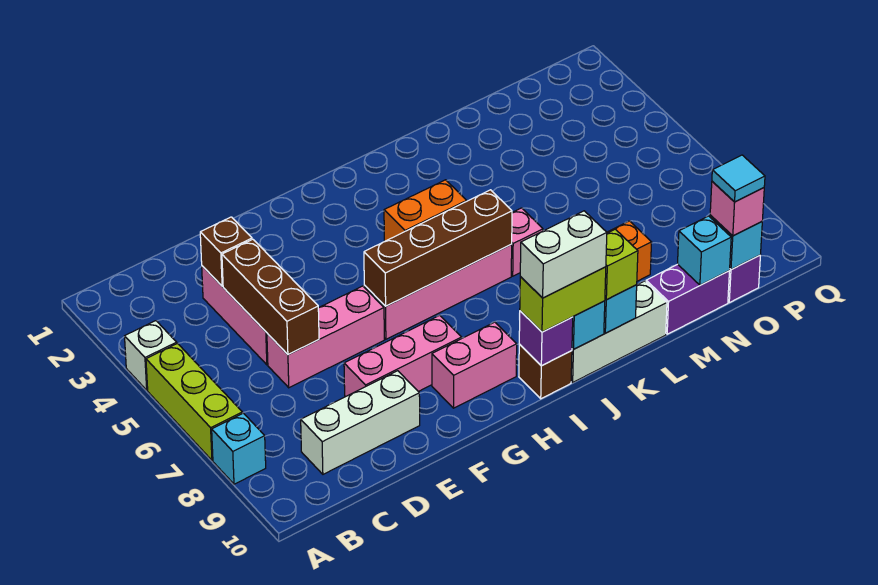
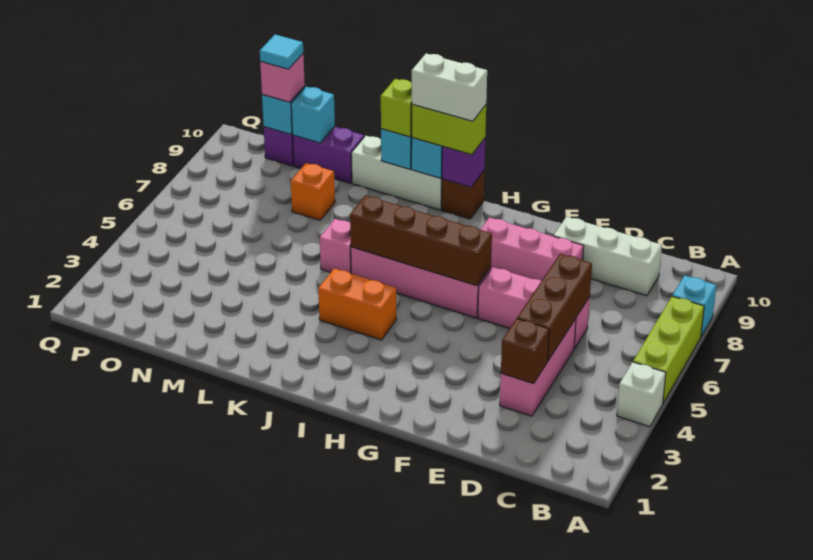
pink 1x2 brick [432,322,517,408] -> none

